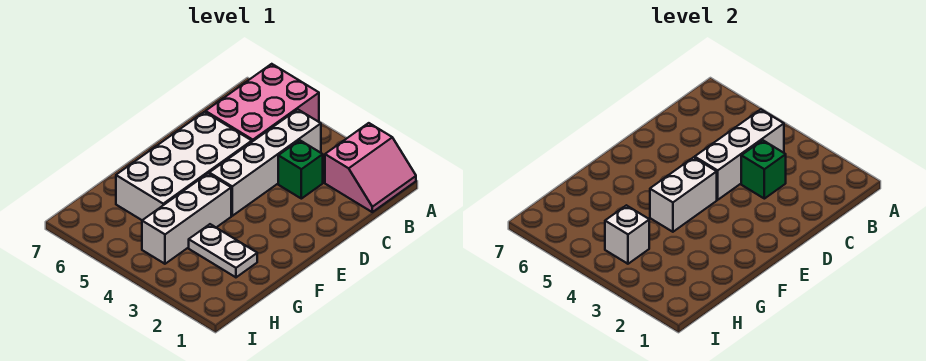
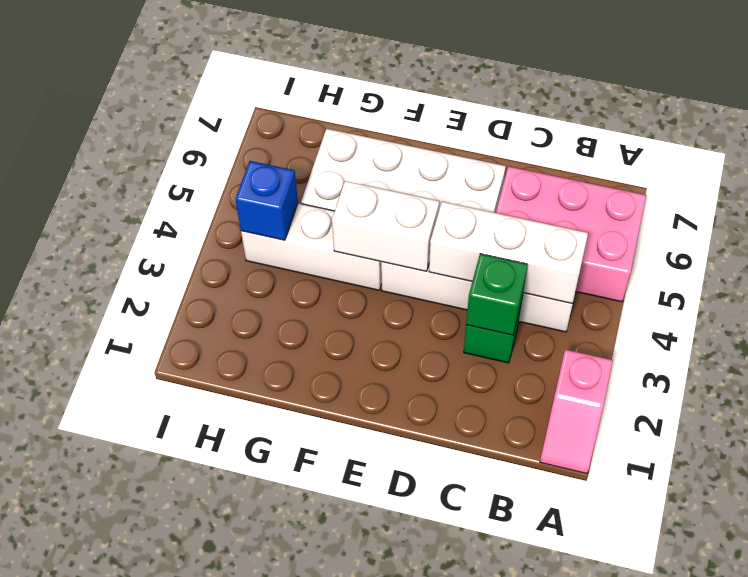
pink 2x2 slope [325,123,416,212] -> pink 1x2 slope [540,349,613,474]
white 1x2 plate [189,224,257,277] -> none
white 1x1 brick [605,205,649,264] -> blue 1x1 brick [236,161,298,240]

